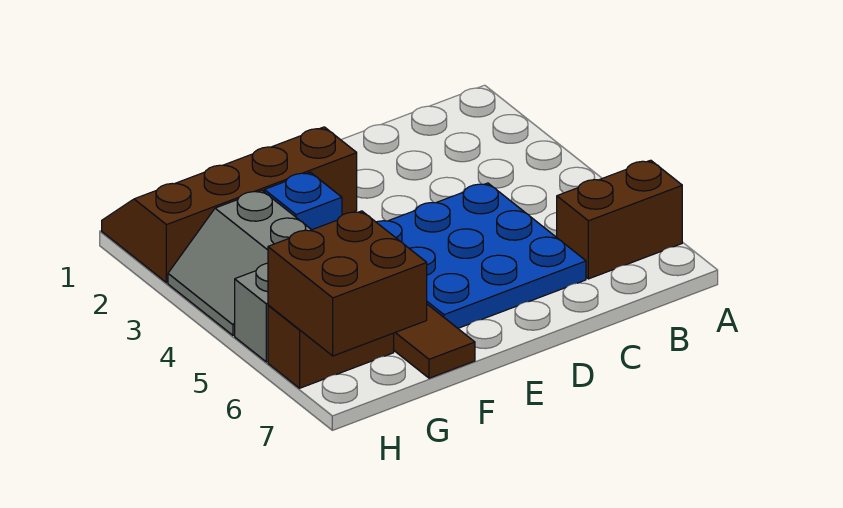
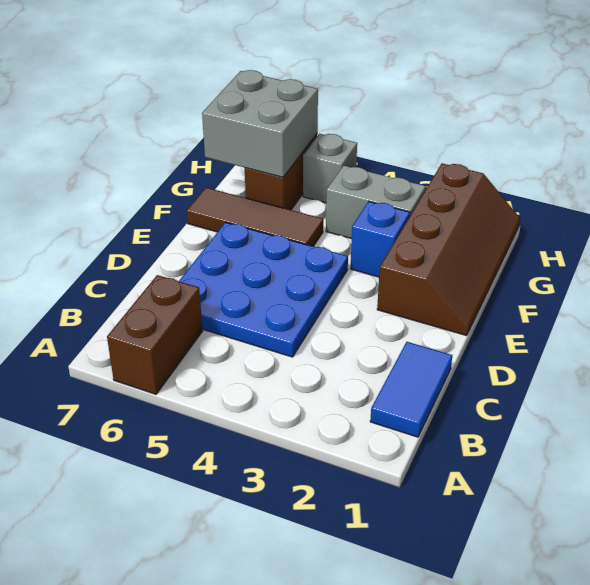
none -> blue 1x2 tile [370,342,452,437]
brown 2x2 brick [268,211,427,356] -> grey 2x2 brick [202,70,318,177]

